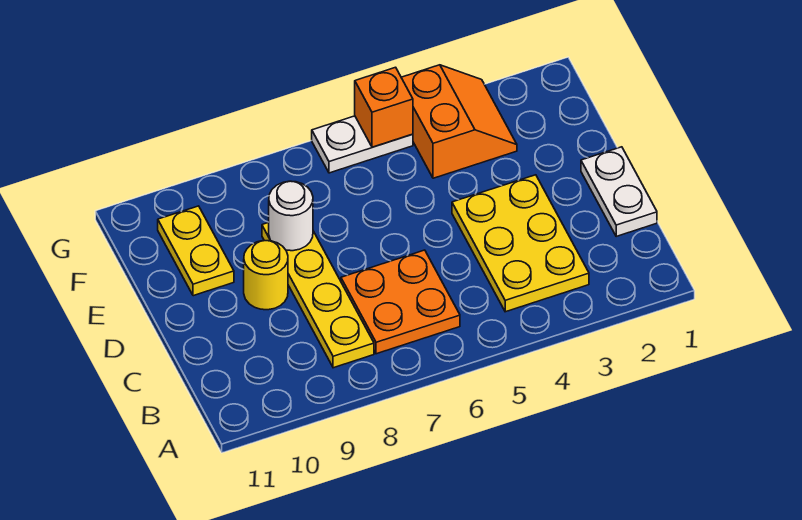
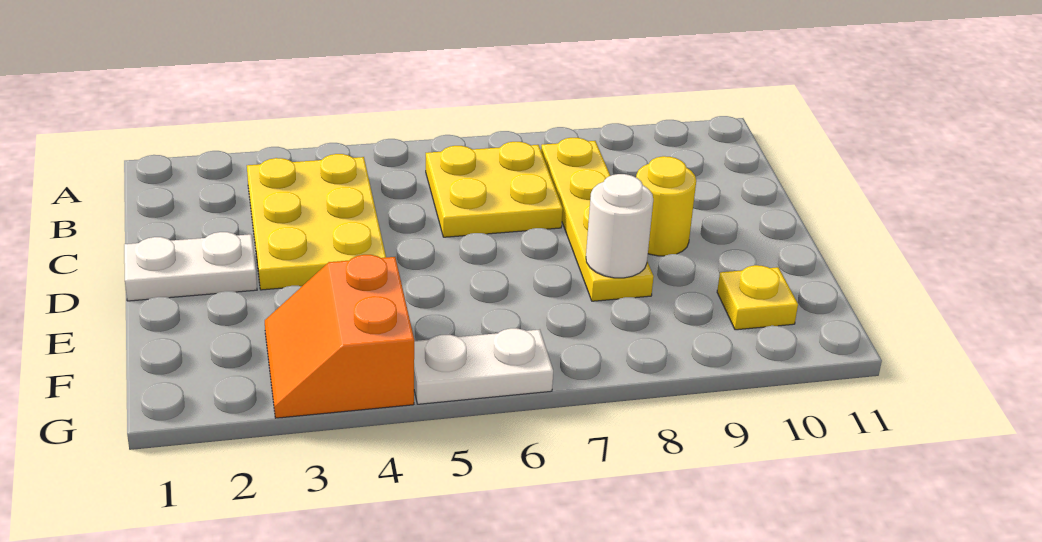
orange 2x2 plate [341,250,460,354] -> yellow 2x2 plate [426,142,563,237]
white 1x2 plate [581,147,657,236] -> white 1x2 plate turned to [124,232,257,301]
yellow 1x2 plate [158,206,234,296] -> yellow 1x1 plate [717,265,798,330]
orange 1x1 brick [355,67,413,147] -> none

